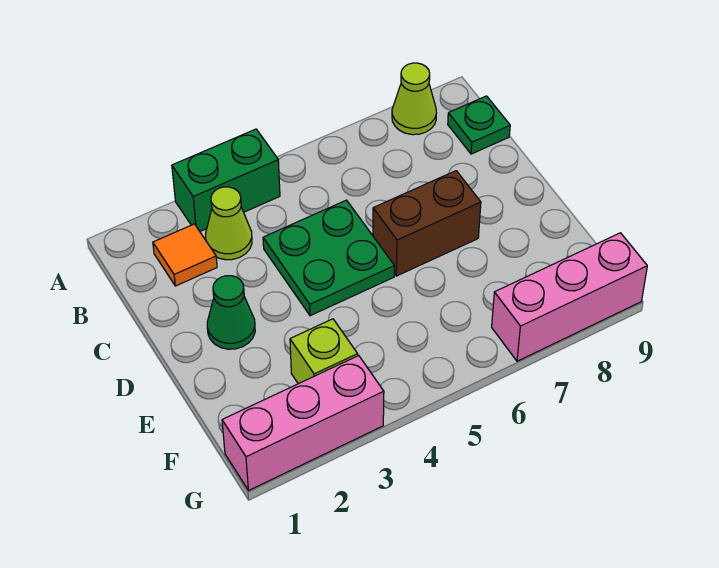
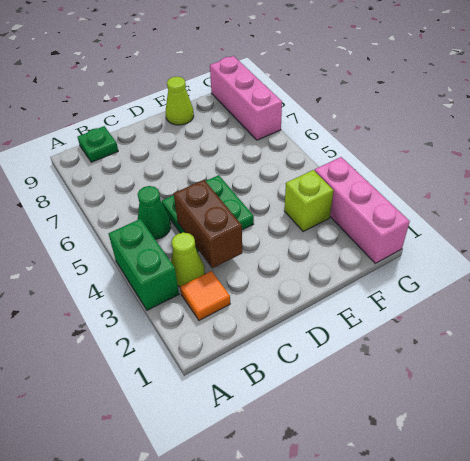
lime 1x1 cone [392,63,437,135] -> lime 1x1 cone moved to [166,77,194,125]
green 1x1 cone [207,276,255,349] -> green 1x1 cone moved to [138,186,171,239]
brown 1x2 brick [373,171,481,276] -> brown 1x2 brick moved to [174,180,242,268]

